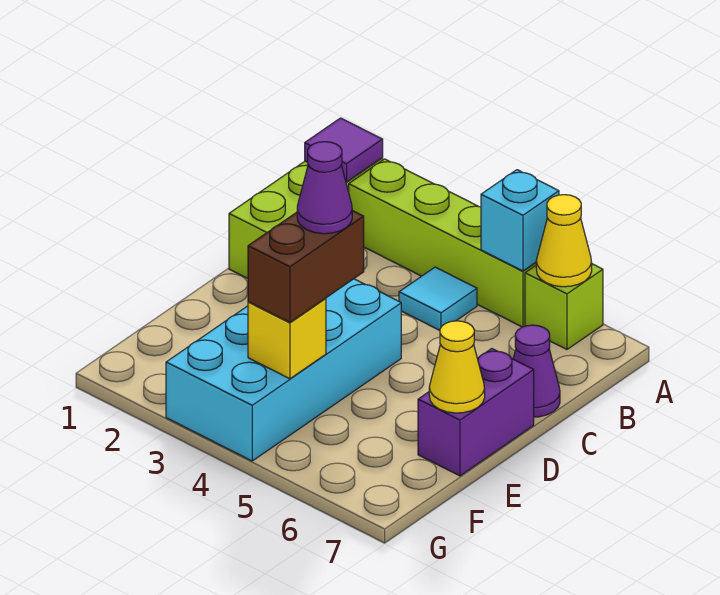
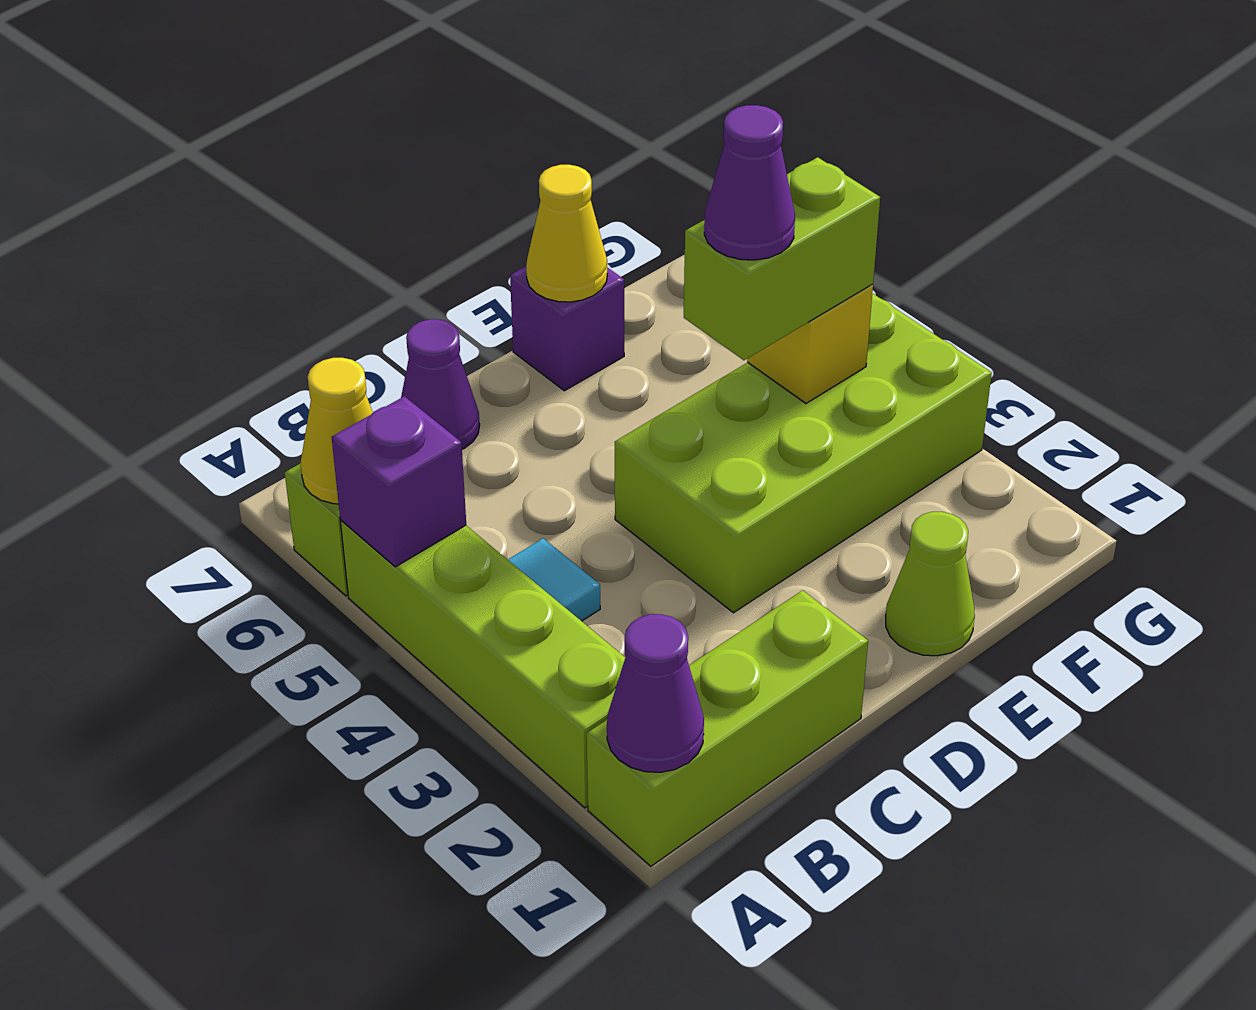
purple 1x1 tile [305,118,383,182] -> purple 1x1 cone [607,614,704,772]
cyan 1x1 brick [481,170,559,271] -> purple 1x1 brick [332,396,466,567]
cyan 2x4 brick [166,279,401,461] -> lime 2x4 brick [615,293,992,613]
purple 1x2 brick [418,349,534,476] -> purple 1x1 brick [510,267,624,391]
none -> lime 1x1 cone [886,512,975,656]
brown 1x2 brick [248,211,364,322] -> lime 1x2 brick [684,157,880,360]

